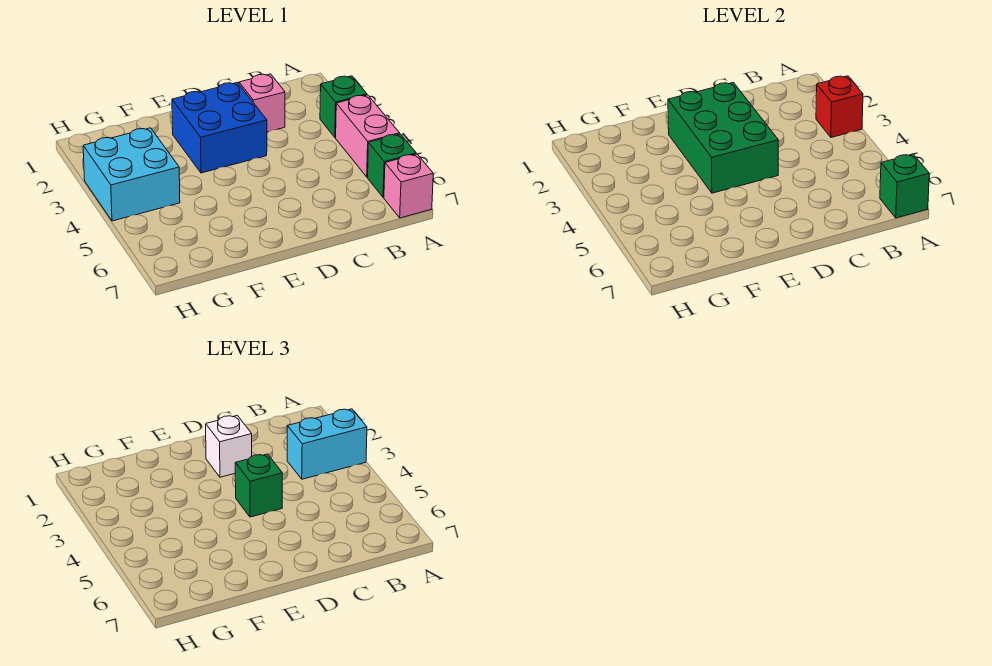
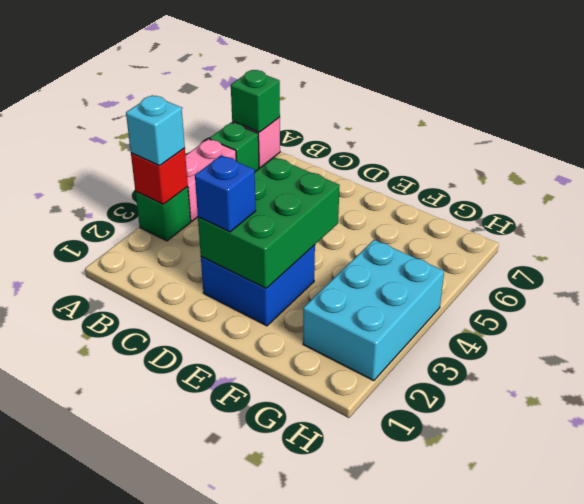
cyan 1x2 brick [287,409,367,479] -> cyan 1x1 brick [126,95,185,166]
pink 1x1 brick [239,74,285,132] -> none
white 1x1 brick [206,415,252,477] -> blue 1x1 brick [195,155,256,232]
green 1x1 brick [235,454,282,517] -> none
cyan 2x2 brick [83,128,180,221] -> cyan 2x3 brick [303,240,444,381]

